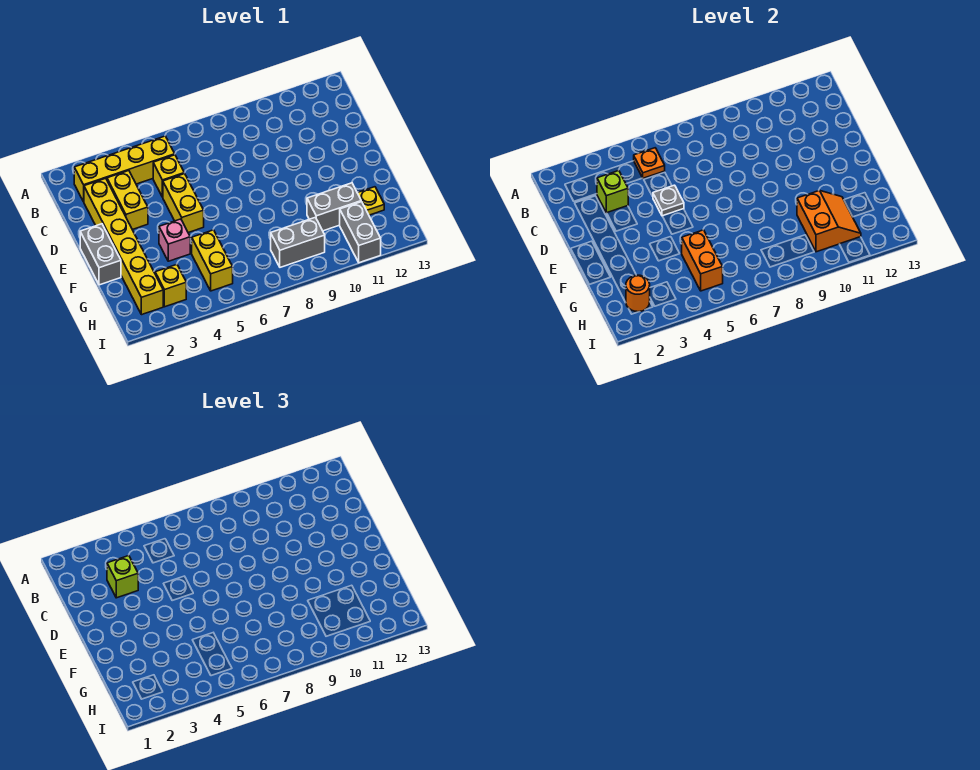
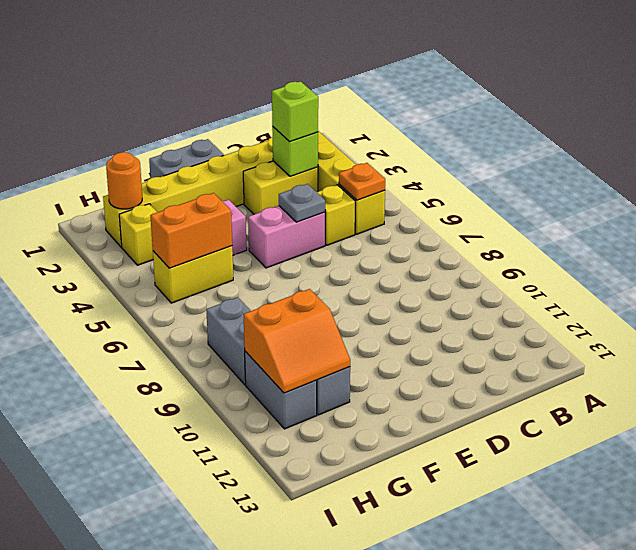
yellow 1x2 brick [163,174,204,233] -> pink 1x2 brick [248,206,325,268]
yellow 1x1 plate [358,187,384,215] -> none
grey 1x2 brick [340,202,381,263] -> grey 1x2 brick turned to [245,351,317,429]

